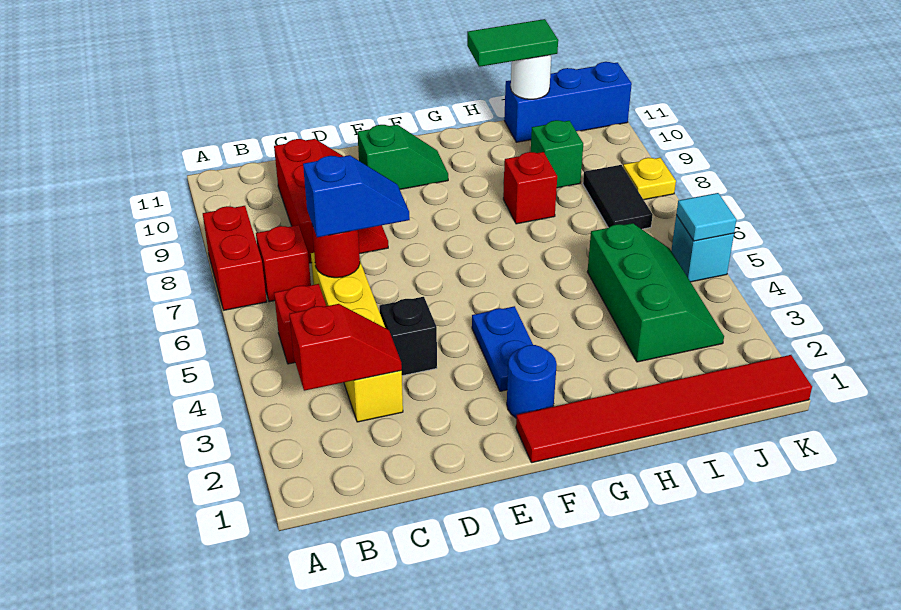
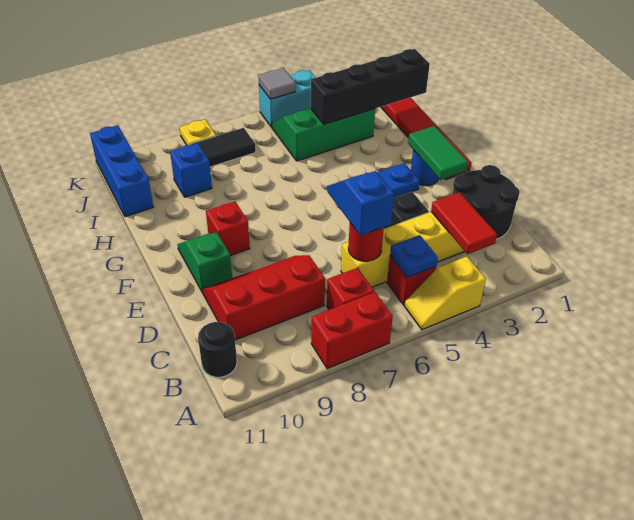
none -> yellow 1x2 slope [404,256,486,330]
red 1x2 slope [289,304,402,391] -> red 1x2 tile [431,192,497,254]
none -> blue 1x1 plate [390,235,438,278]
none -> black 1x1 round brick [198,322,237,377]
none -> black 2x2 round brick [452,165,520,239]
red 1x1 brick [503,152,557,224] -> red 1x1 brick moved to [206,201,250,256]
green 1x2 tile [467,19,558,67] -> green 1x2 tile moved to [408,126,468,180]
none -> black 1x4 brick [311,49,430,124]
green 1x1 brick [531,120,583,188] -> blue 1x1 brick [170,143,212,197]
white 1x1 round brick [511,55,551,99] -> none
cyan 1x1 brick [671,215,734,282] -> cyan 1x2 brick [259,70,316,127]
cyan 1x1 tile [676,193,737,241] -> grey 1x1 tile [258,68,296,99]

